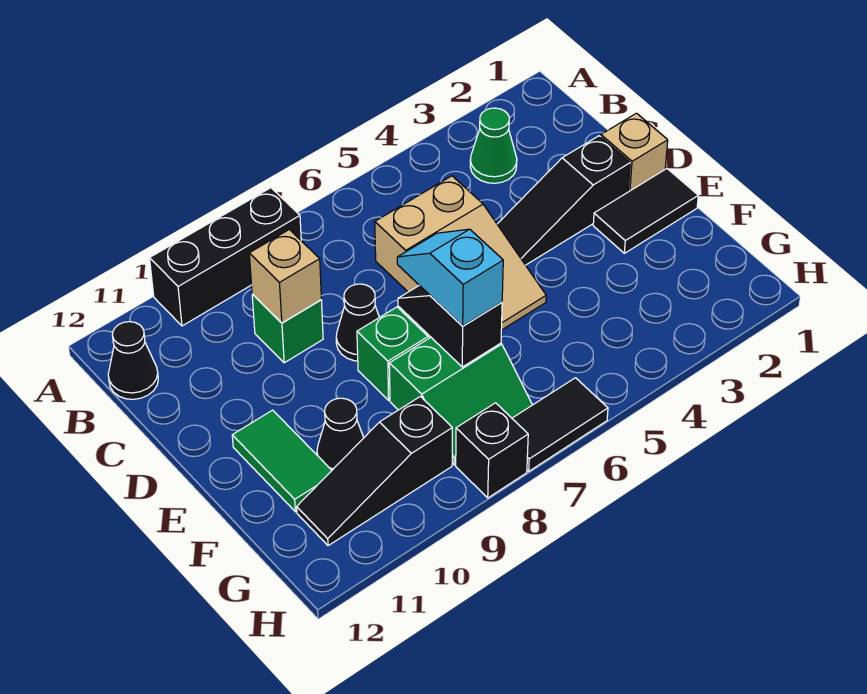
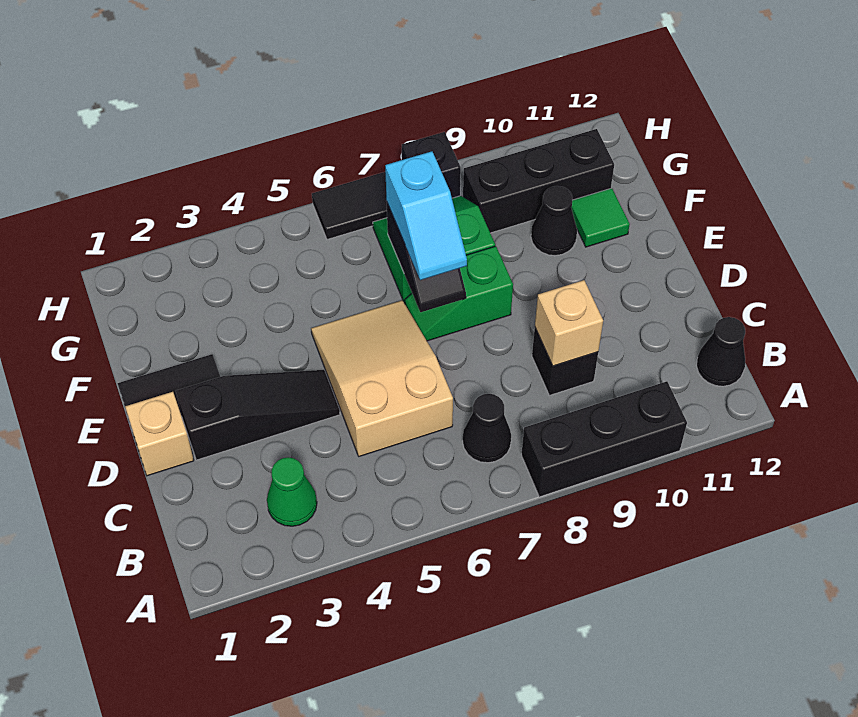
green 1x1 brick [252,294,323,363] -> black 1x1 brick [532,328,598,395]
black 1x1 cone [336,284,379,361] -> black 1x1 cone moved to [463,394,511,463]
green 1x2 tile [232,410,332,512] -> green 1x1 tile [571,188,630,247]
black 1x3 slope [297,396,452,546] -> black 1x3 brick [463,129,614,233]

